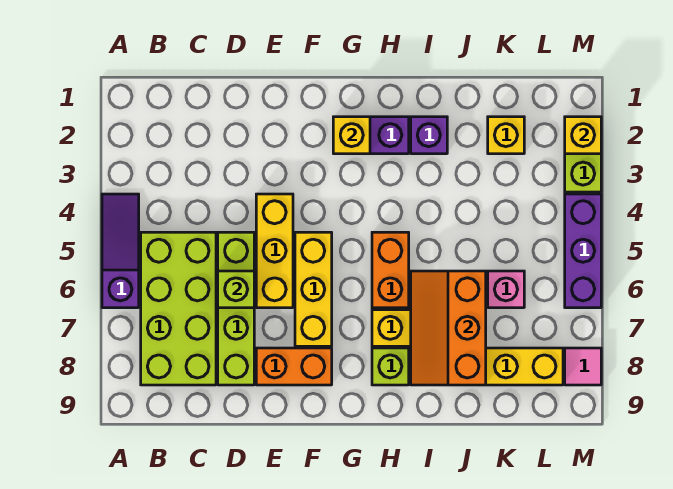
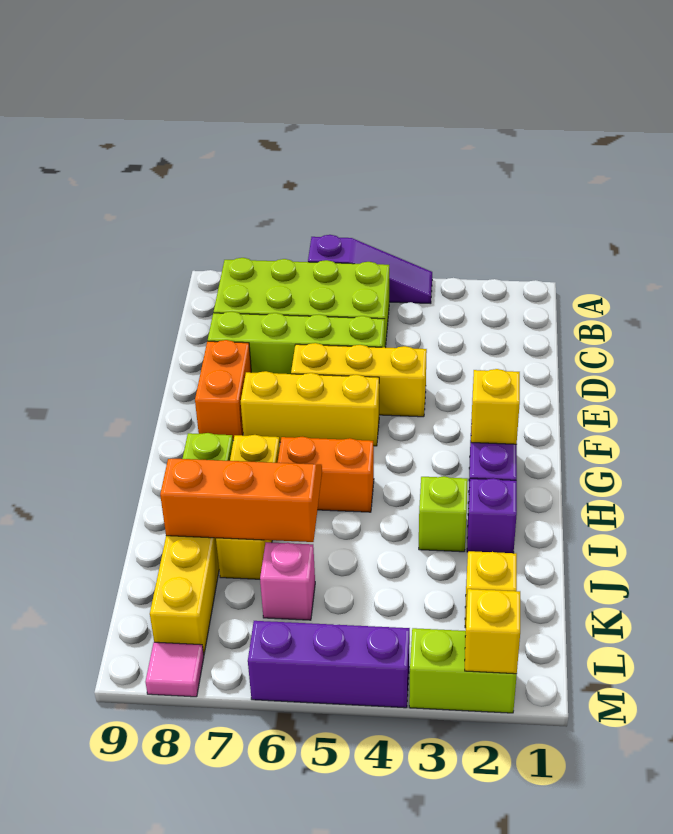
lime 1x1 brick [218,271,254,308] -> lime 1x1 brick moved to [419,476,468,552]

